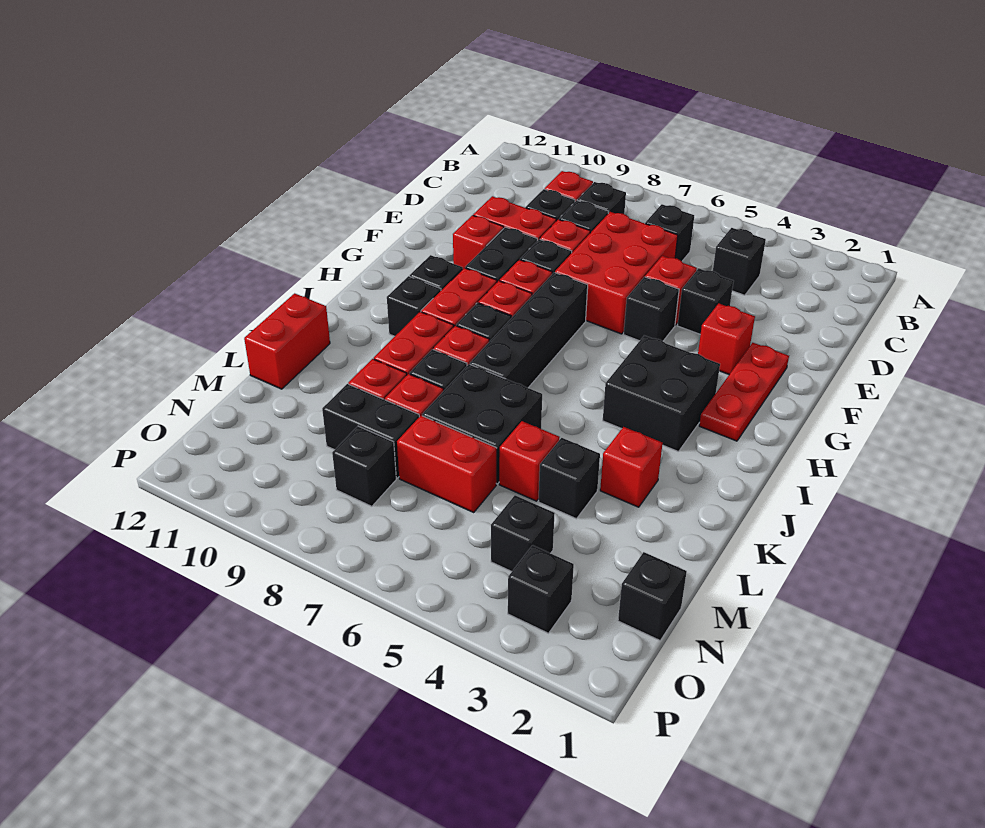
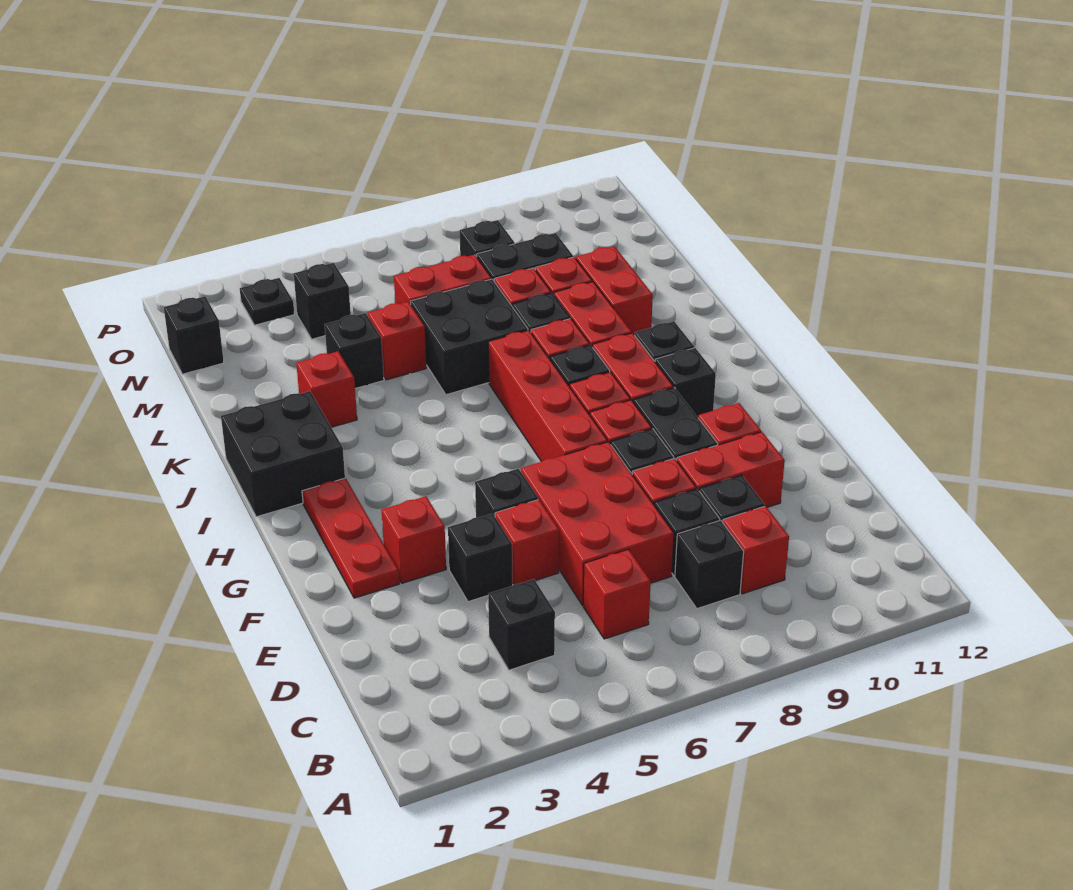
black 1x1 brick [645,204,694,261] -> red 1x1 brick [583,549,651,639]
black 1x4 brick [470,272,588,388] -> red 1x4 brick [488,330,608,461]
black 2x2 brick [603,335,720,452] -> black 2x2 brick moved to [221,391,345,517]
red 1x2 brick [244,293,330,389] -> red 1x2 brick moved to [576,246,653,335]
black 1x1 brick [508,545,574,633] -> black 1x1 plate [240,278,294,325]

